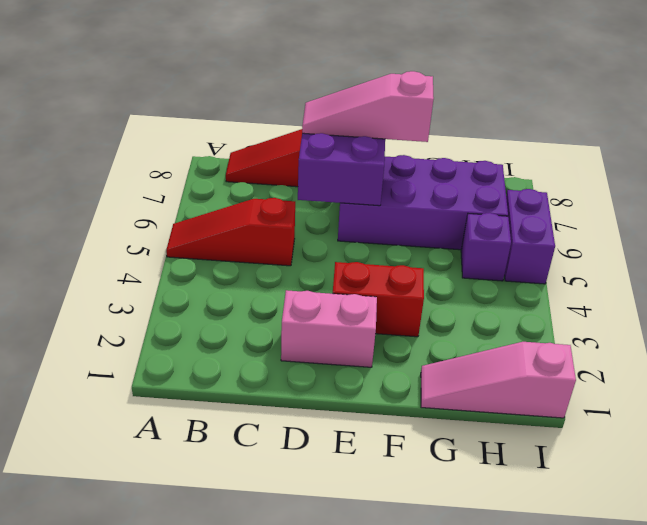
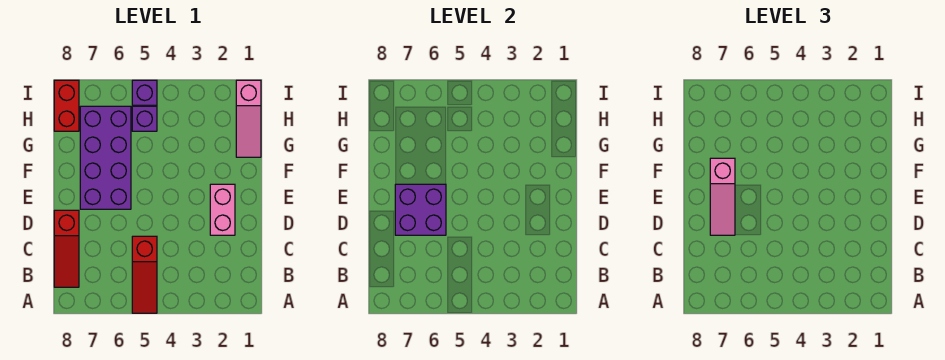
red 1x2 brick [333,262,424,337] -> red 1x2 brick moved to [54,80,79,131]
purple 1x2 brick [504,189,555,284] -> purple 1x1 brick [132,80,157,105]

